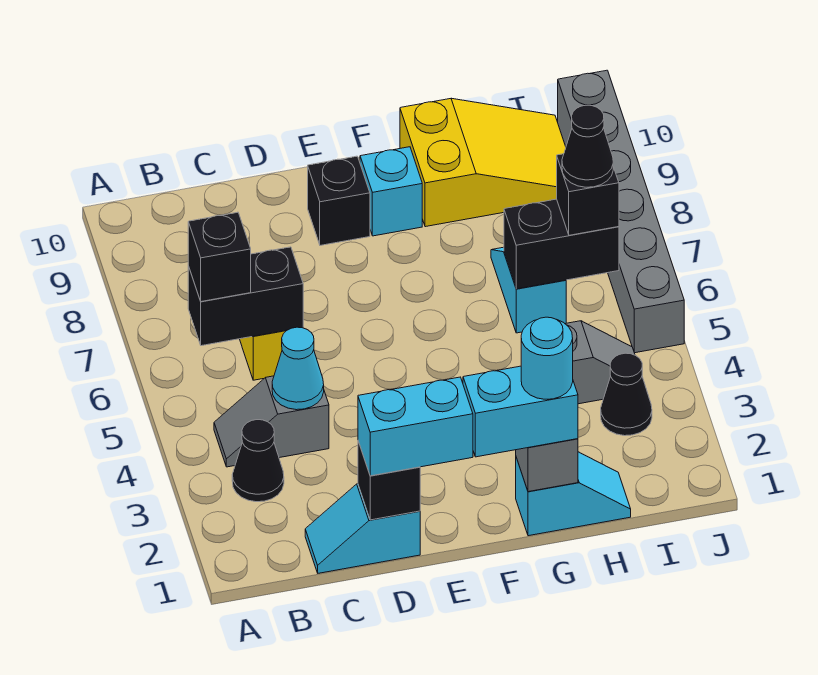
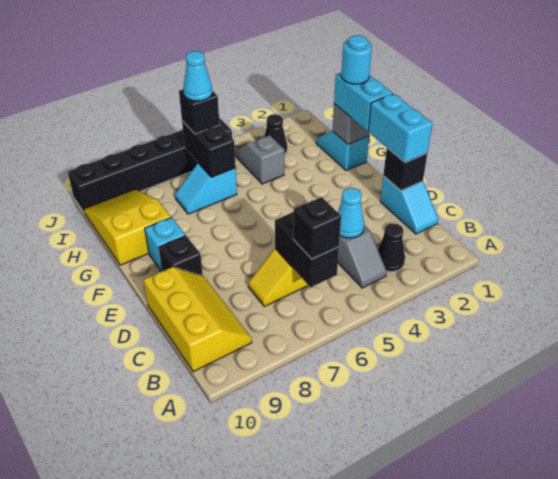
none -> yellow 2x3 slope [144,267,252,372]
black 1x1 cone [562,105,613,187] -> cyan 1x1 cone [183,51,212,101]
grey 1x6 brick [558,70,684,353] -> black 1x6 brick [68,118,232,212]

